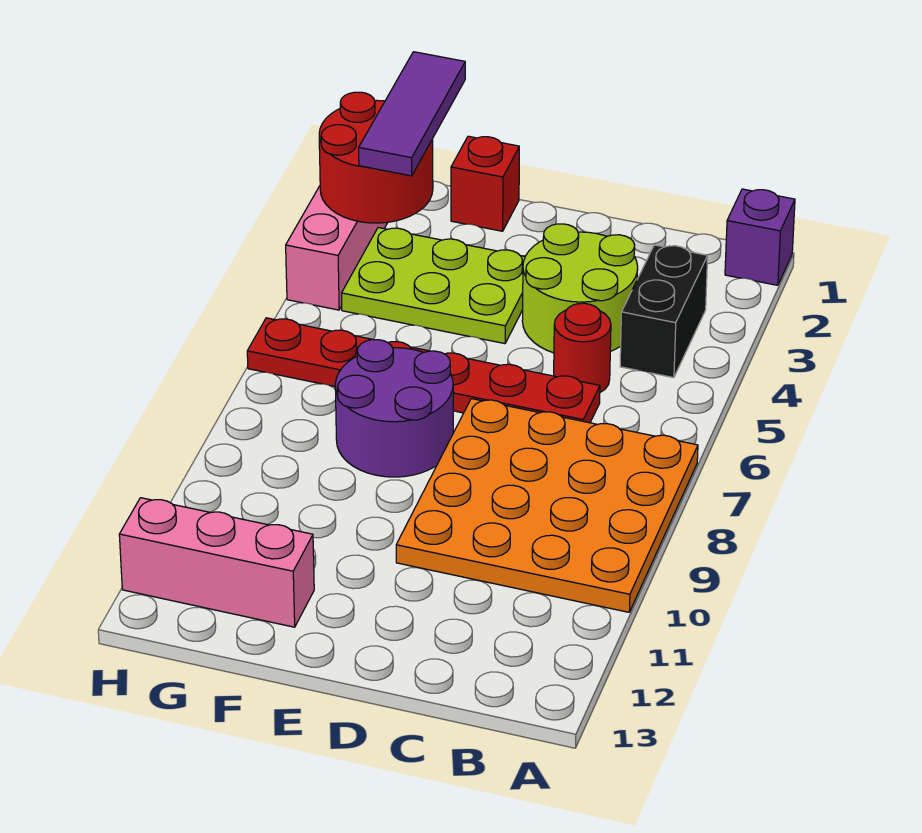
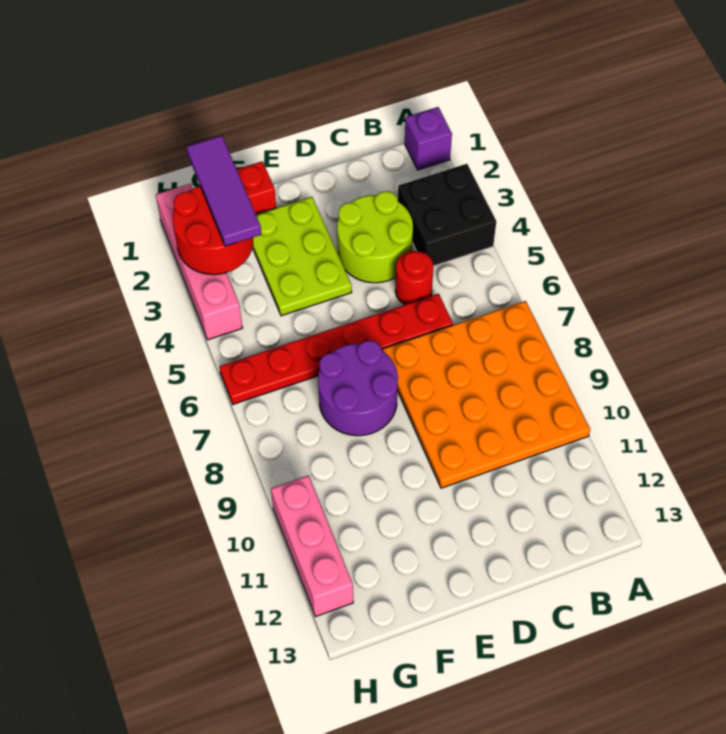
black 1x2 brick [620,245,708,378] -> black 2x2 brick [398,164,496,266]
lime 2x3 plate [342,228,525,344] -> lime 2x3 plate turned to [253,197,352,316]
pink 1x3 brick [119,498,314,627] -> pink 1x3 brick turned to [271,475,353,617]

